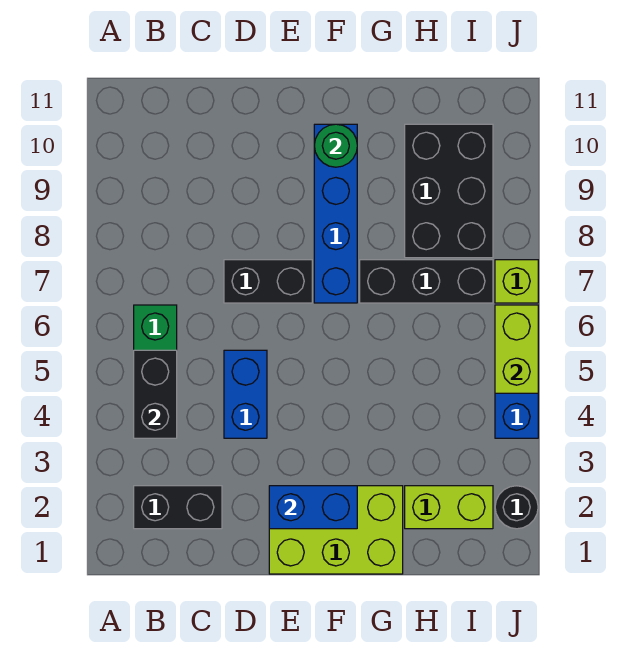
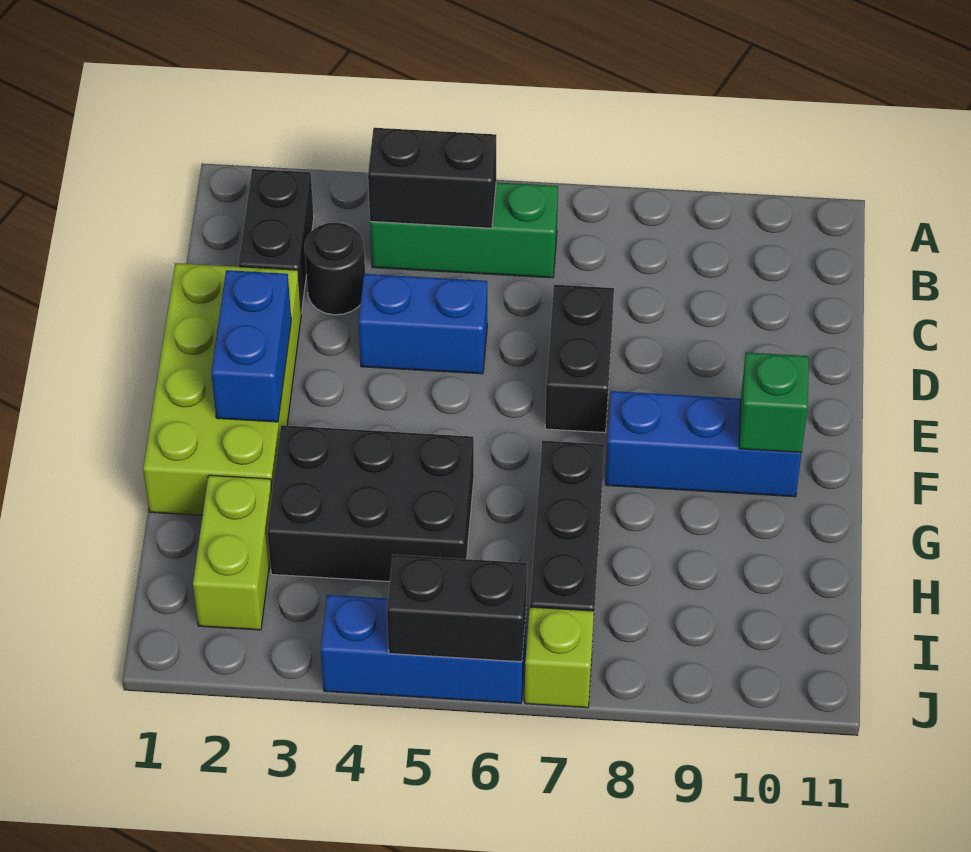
lime 2x3 brick [269,486,403,574] -> lime 2x4 brick [143,263,301,515]
blue 1x4 brick [314,124,357,303] -> blue 1x3 brick [606,391,802,497]
green 1x1 round brick [314,124,357,167] -> green 1x1 brick [739,352,809,453]
black 2x3 brick [405,124,493,258] -> black 2x3 brick moved to [267,425,474,582]
black 1x1 round brick [495,486,538,529] -> black 1x1 round brick moved to [304,222,365,315]
lime 1x2 brick [495,305,538,393] -> black 1x2 brick [387,555,527,662]

